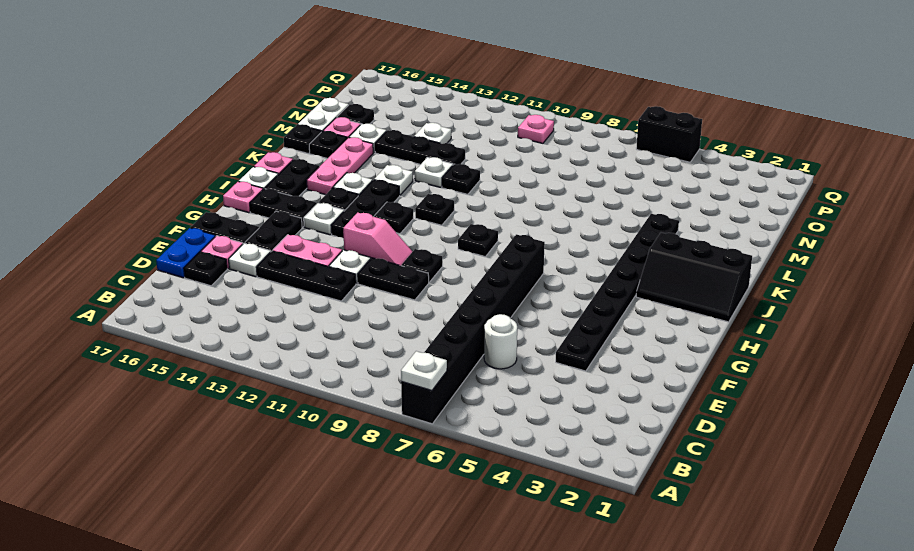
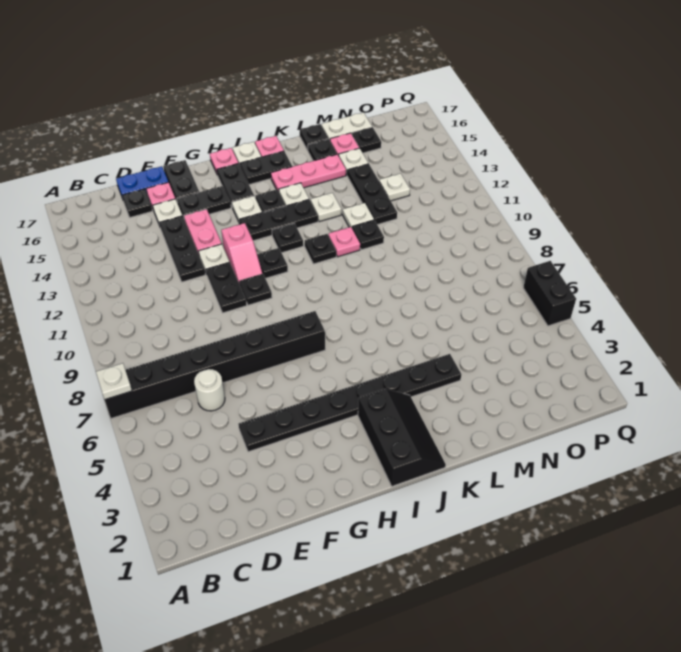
black 2x3 slope [636,233,752,322] -> black 2x3 slope turned to [358,389,446,486]
black 1x1 plate [458,224,498,257] -> black 1x1 plate moved to [257,248,288,278]
pink 1x1 plate [518,115,554,143] -> pink 1x1 plate moved to [329,227,360,257]

